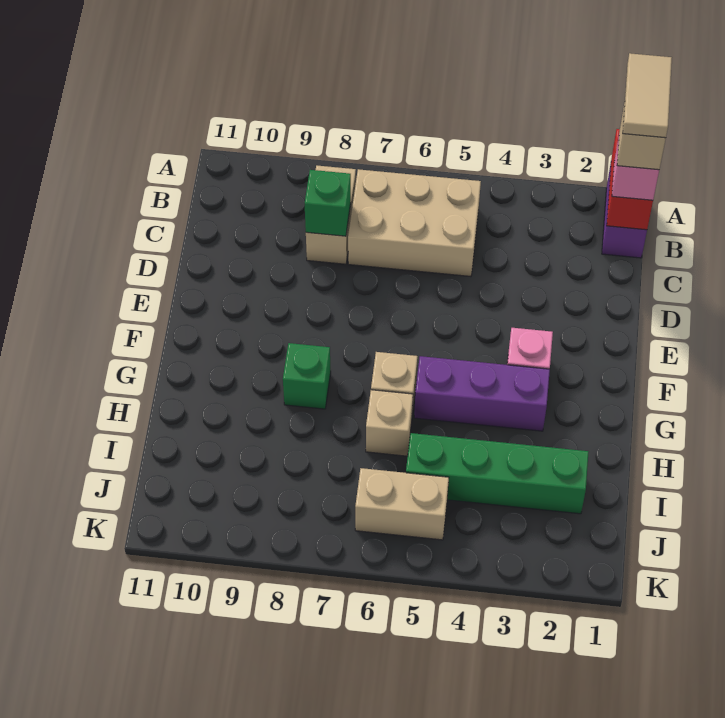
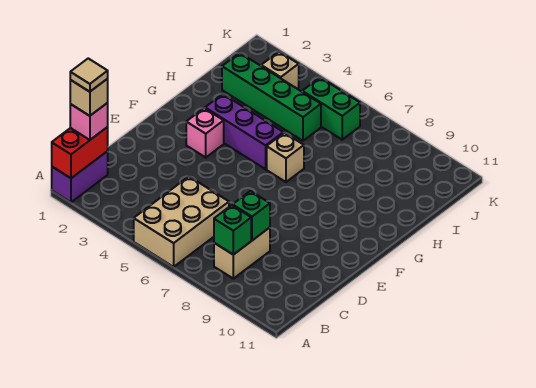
tan 1x2 tile [623,53,672,138] -> tan 1x1 tile [70,58,108,92]
tan 2x3 brick [348,169,481,276] -> tan 2x3 brick turned to [134,177,229,267]
green 1x1 brick [283,343,331,409] -> green 1x1 brick moved to [214,205,251,255]
tan 1x1 brick [366,390,413,456] -> tan 1x1 brick moved to [261,52,299,89]
tan 1x2 brick [355,468,449,540] -> green 1x2 brick [302,77,360,140]

